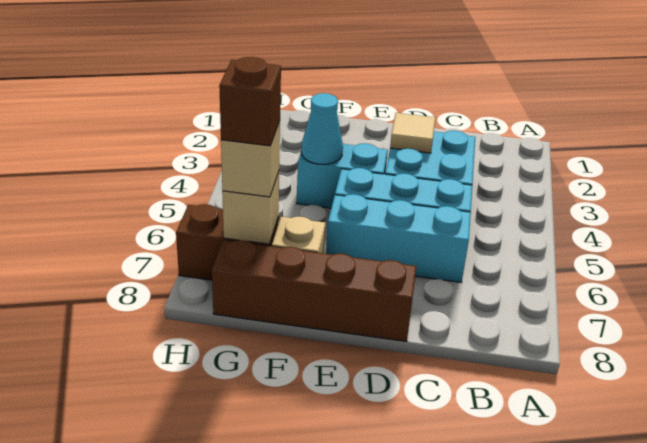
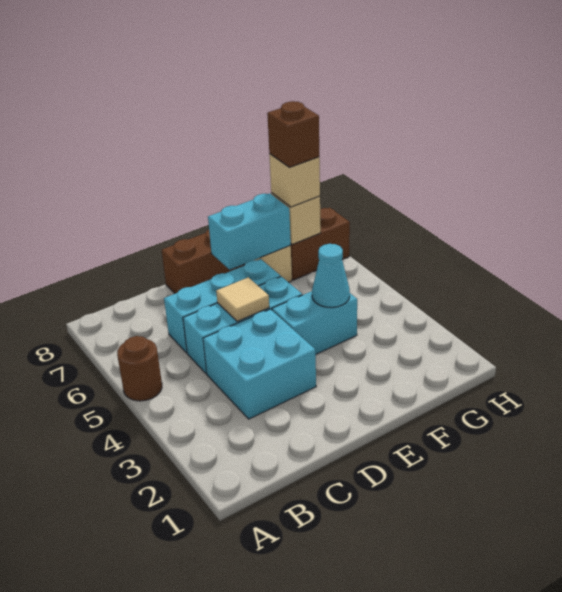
none -> brown 1x1 round brick [117,336,162,401]
tan 1x1 tile [390,113,435,153] -> tan 1x1 tile moved to [216,277,269,322]
none -> cyan 1x2 brick [208,193,291,270]

